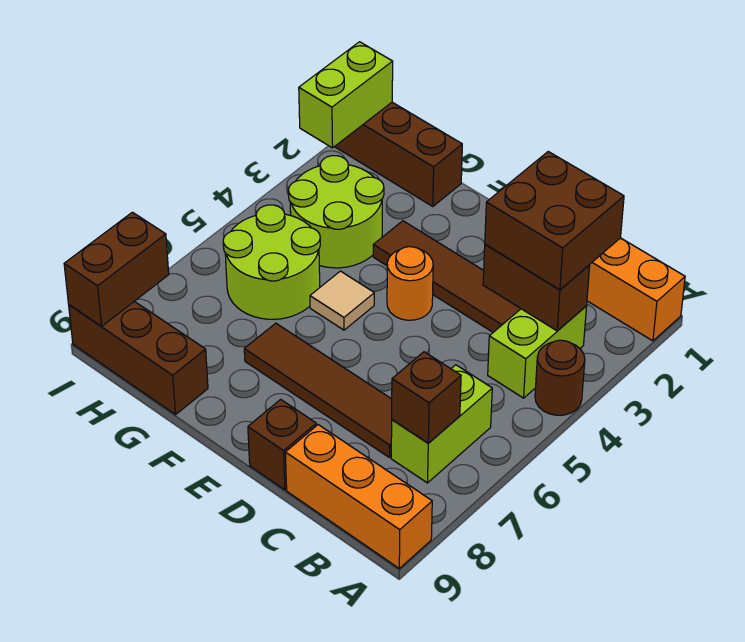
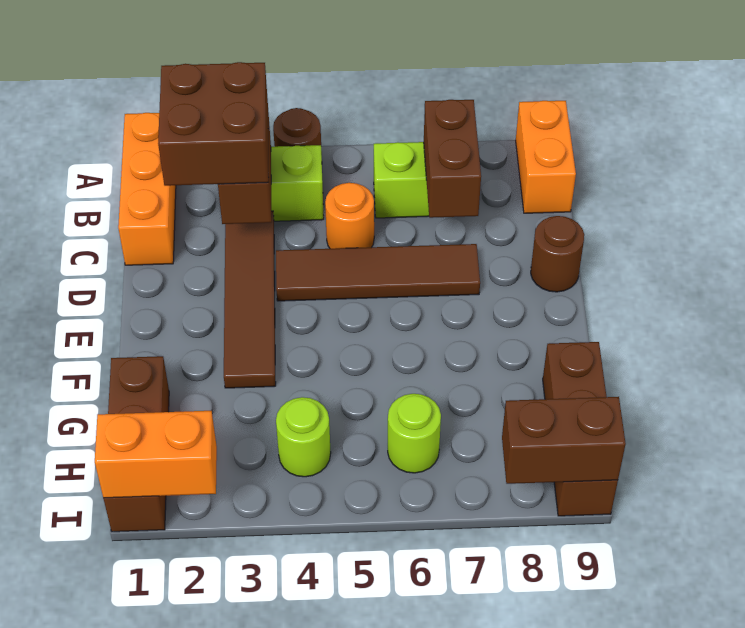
orange 1x3 brick [285,425,432,568] -> orange 1x2 brick [516,101,576,213]
brown 1x1 brick [392,352,461,443] -> brown 1x2 brick [424,100,481,218]
brown 1x4 tile [244,323,392,458] -> brown 1x4 tile turned to [276,244,480,301]
brown 1x1 brick [248,399,316,490] -> brown 1x1 round brick [531,216,584,292]
orange 1x1 round brick [387,247,433,320] -> orange 1x1 round brick moved to [325,183,374,249]
tan 1x1 tile [310,271,374,330] -> none
lime 2x2 round brick [288,156,384,268] -> lime 1x1 round brick [276,397,331,477]
lime 2x2 round brick [223,205,320,319] -> lime 1x1 round brick [388,394,441,473]
lime 1x2 brick [299,42,393,148] -> orange 1x2 brick [95,411,217,498]

